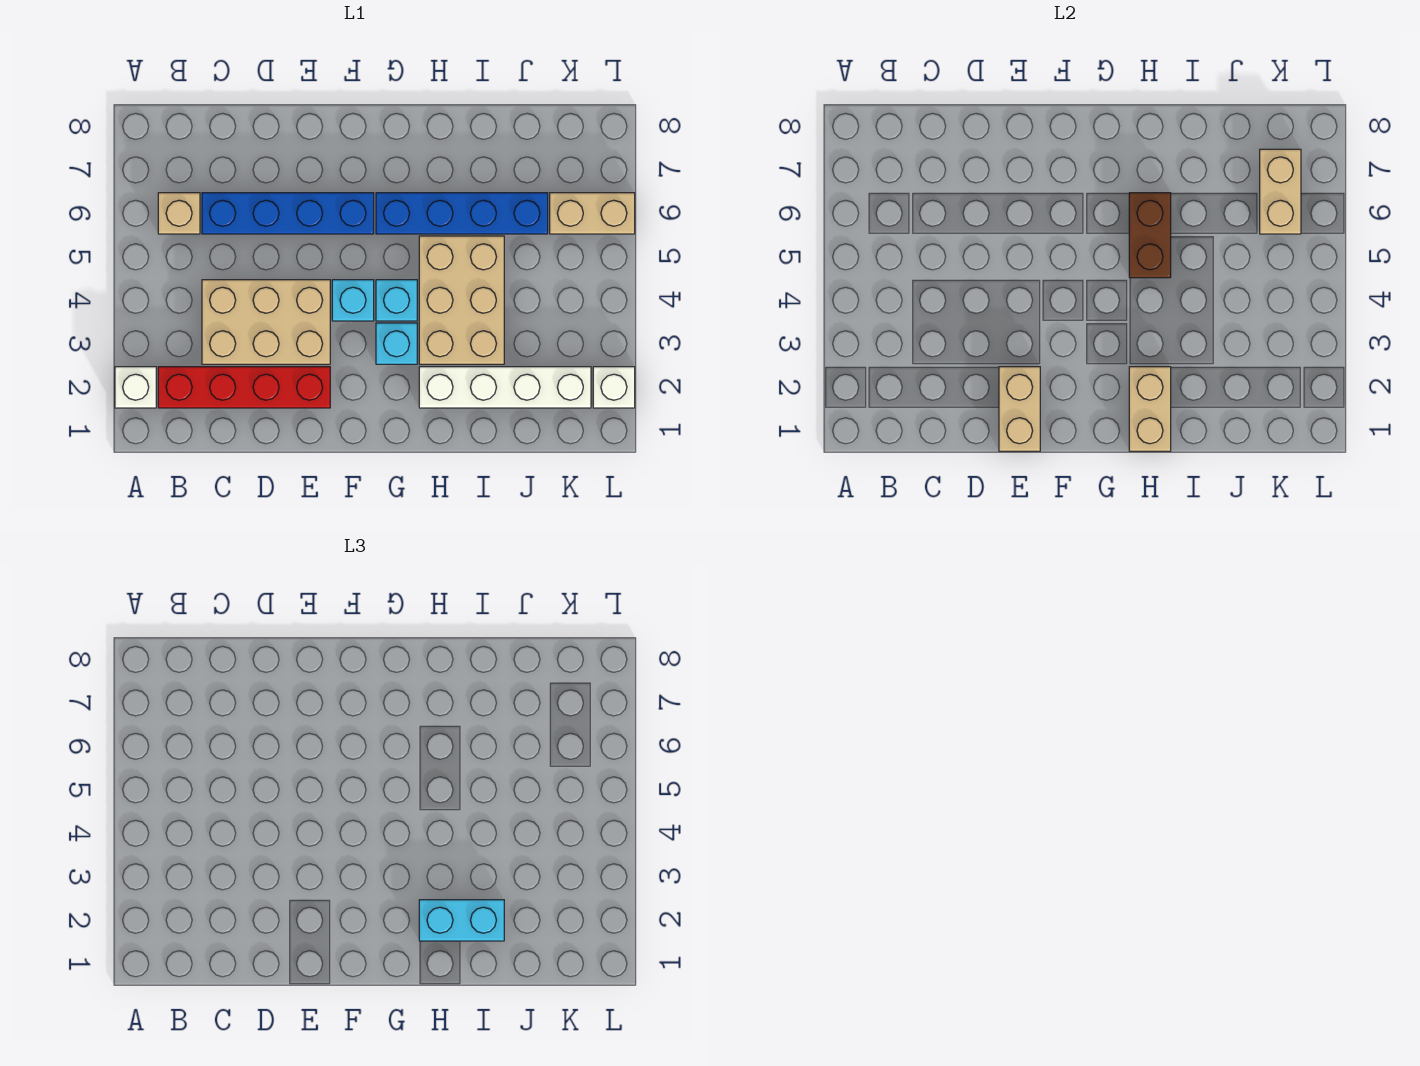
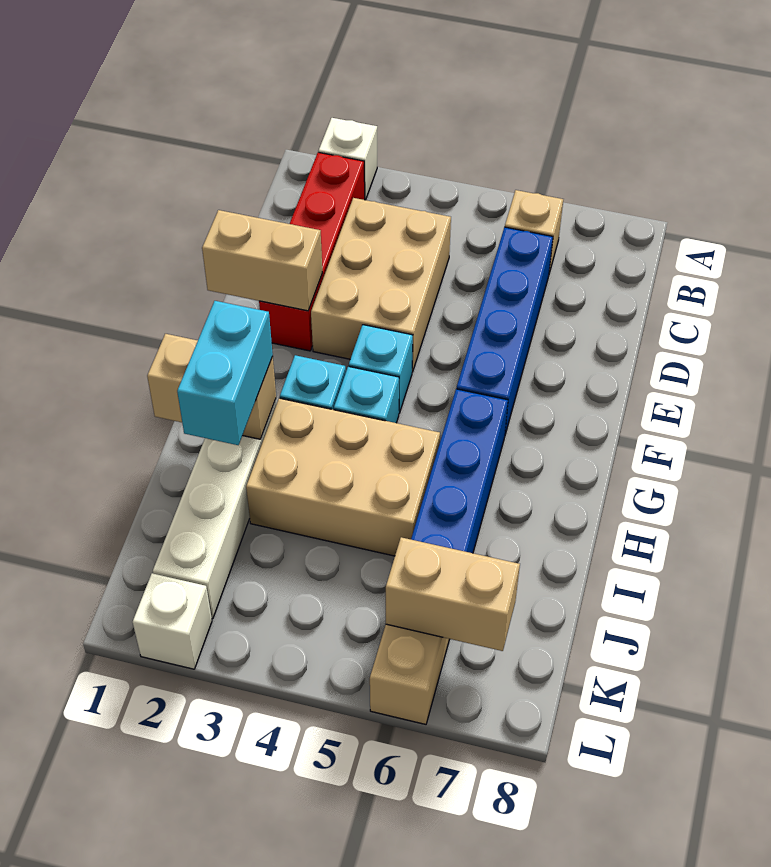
brown 1x2 brick [1129,193,1171,278] -> none

